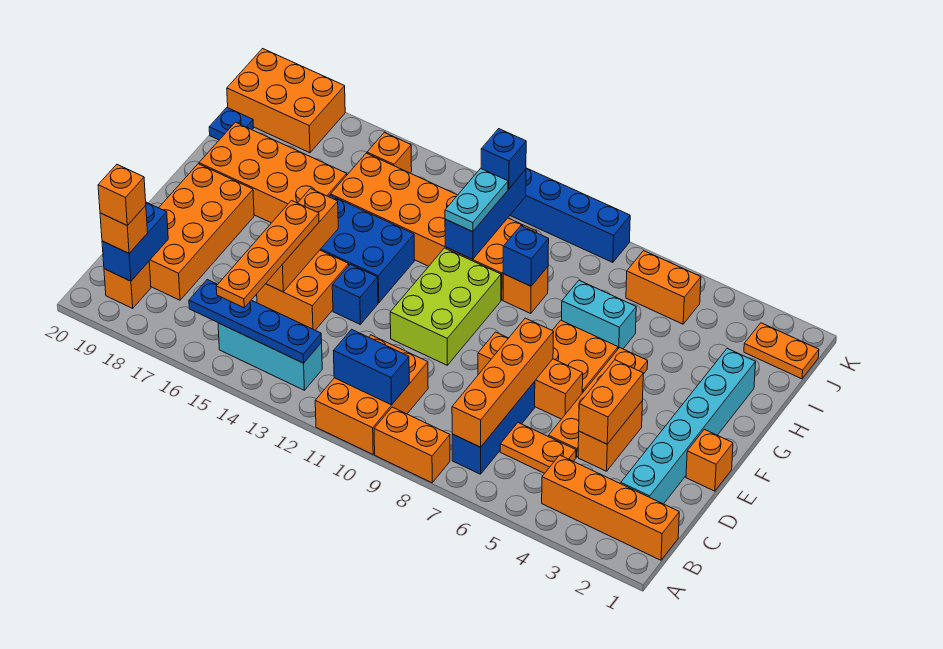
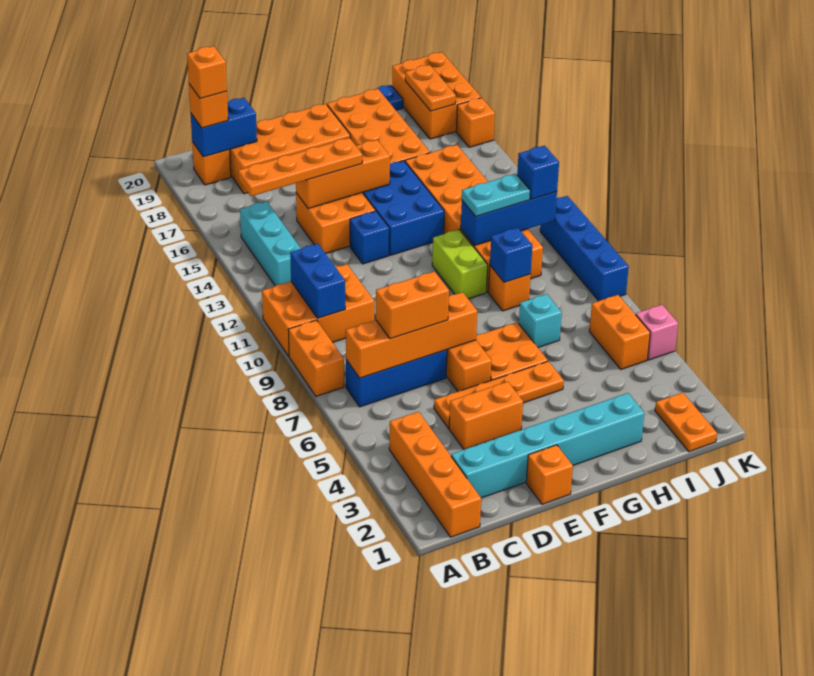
blue 1x4 plate [189,280,322,363] -> none
orange 1x2 plate [500,423,576,473] -> orange 1x2 plate moved to [405,65,456,111]
orange 1x2 brick [579,360,643,444] -> orange 1x2 brick moved to [376,271,449,339]
lime 2x3 brick [390,248,501,365] -> lime 1x2 brick [432,230,488,299]
cyan 1x2 brick [562,280,636,349] -> cyan 1x1 brick [519,294,562,347]
orange 1x1 brick [367,132,412,173] -> orange 1x1 brick moved to [456,98,495,147]
none -> pink 1x1 brick [636,305,678,360]

